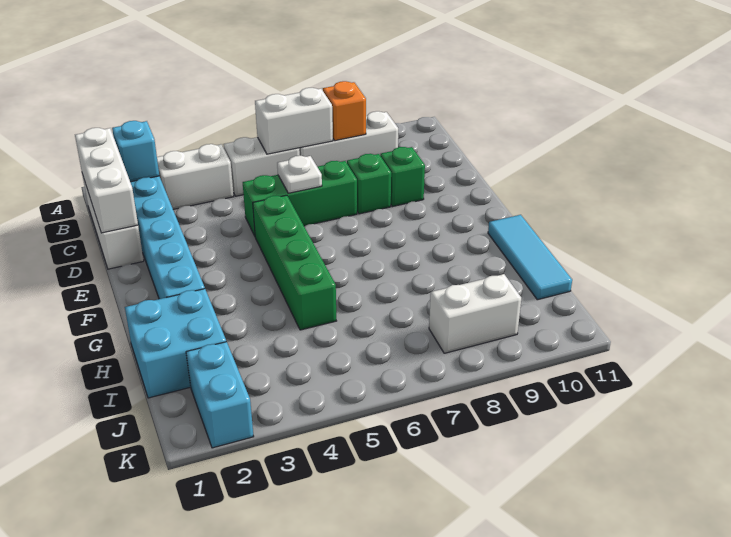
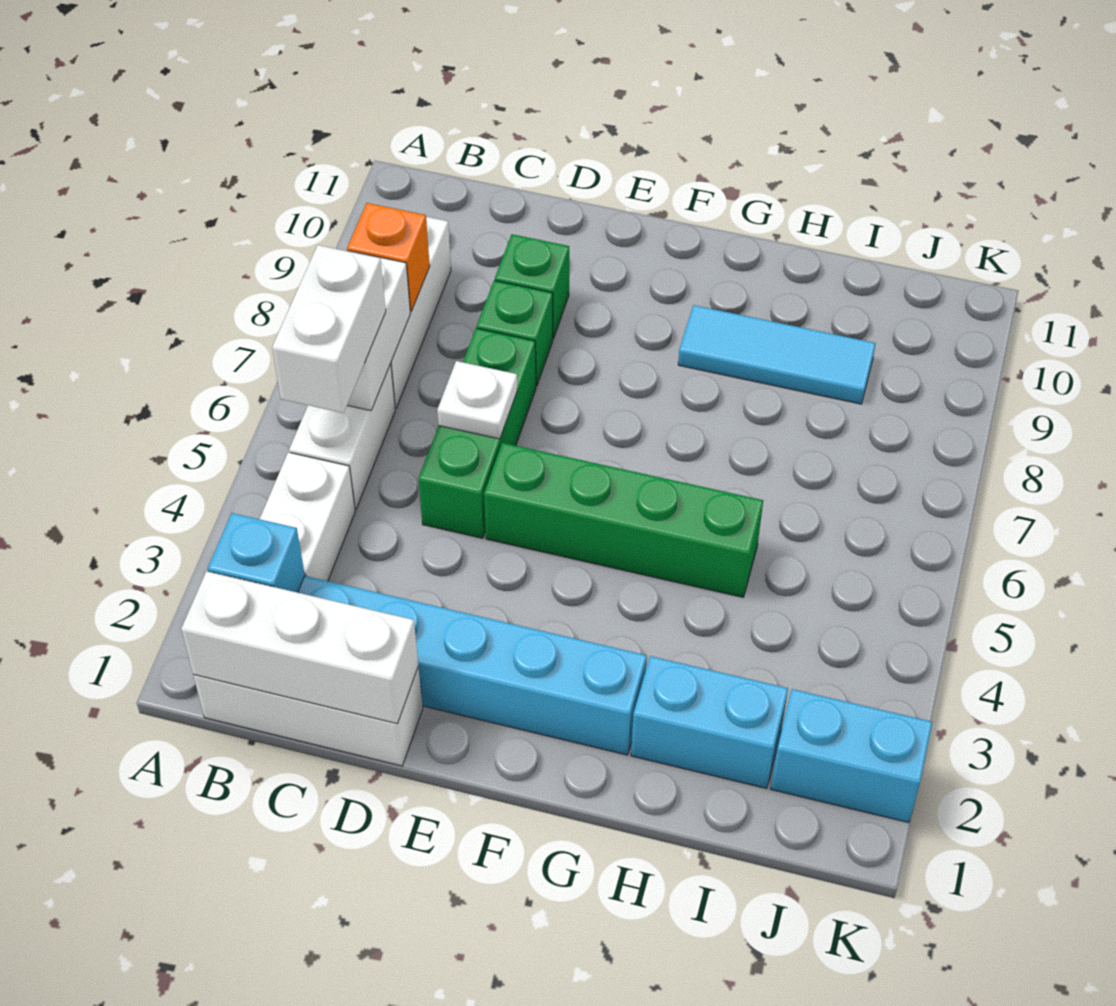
cyan 1x3 tile [488,215,572,300] -> cyan 1x3 tile moved to [678,305,876,404]
cyan 2x2 brick [125,289,226,398] -> cyan 1x2 brick [631,656,788,789]
white 1x2 brick [429,274,521,353] -> white 1x2 brick moved to [272,245,386,413]

